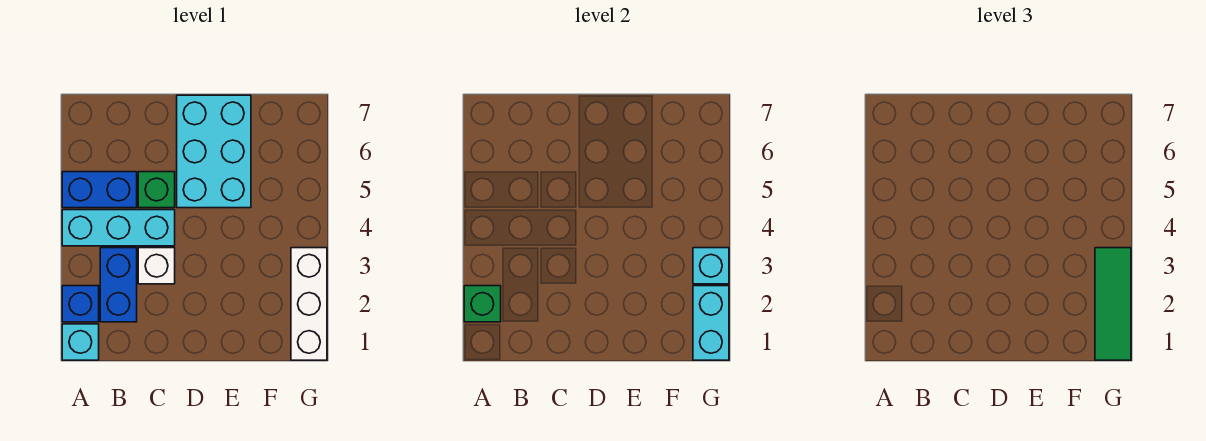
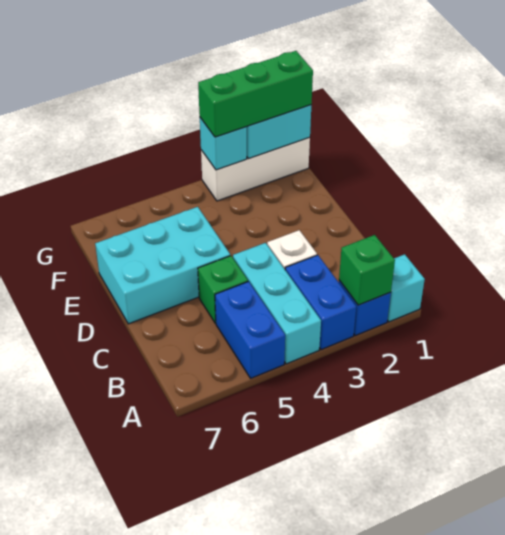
blue 1x2 brick [100,248,137,322] -> blue 1x2 brick turned to [285,255,356,350]
green 1x3 tile [1095,248,1131,360] -> green 1x3 brick [198,51,313,137]

